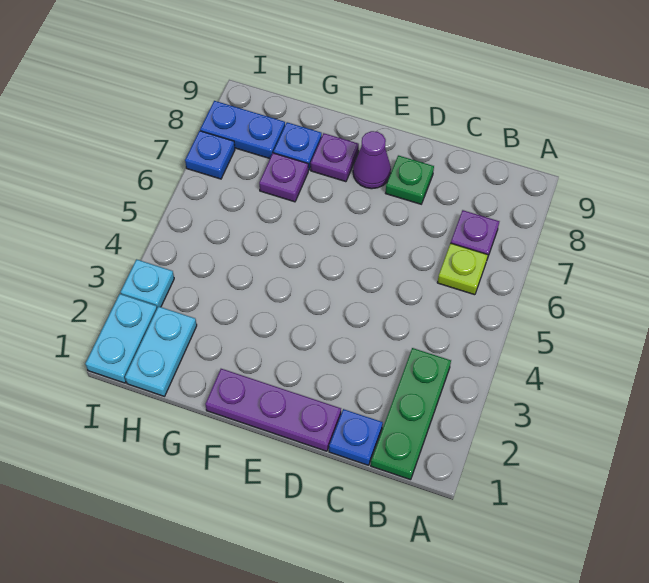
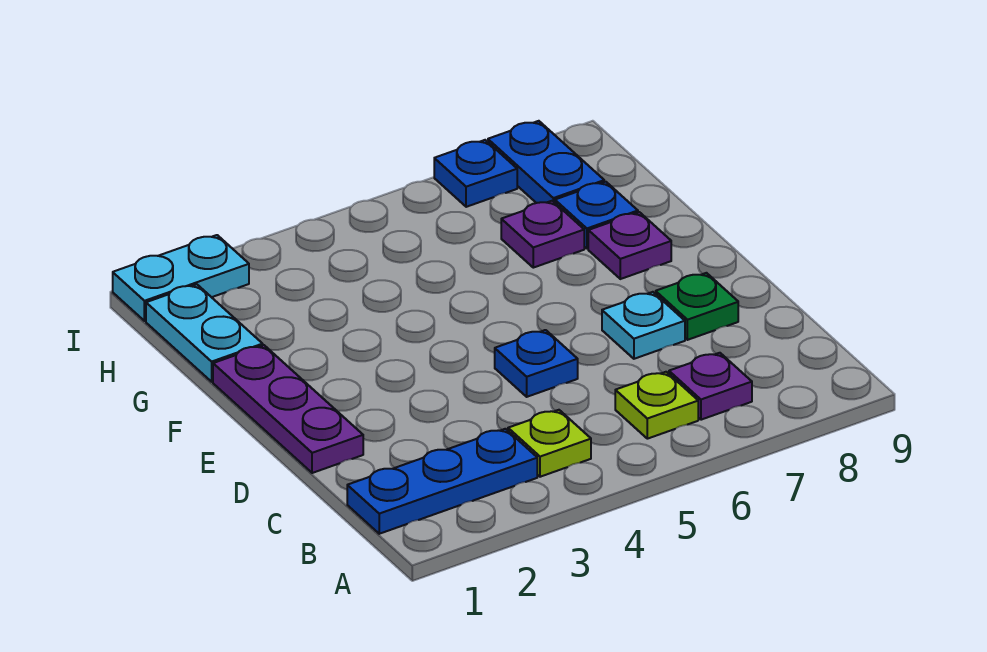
green 1x3 plate [371,348,451,480] -> blue 1x3 plate [347,429,537,534]
none -> lime 1x1 plate [508,410,591,477]
blue 1x1 plate [329,409,383,465] -> blue 1x1 plate moved to [495,330,578,397]
purple 1x1 cone [353,131,391,189] -> none
cyan 1x2 plate [125,306,197,396] -> cyan 1x2 plate turned to [146,284,263,382]
cyan 1x1 plate [121,259,174,308] -> cyan 1x1 plate moved to [602,292,685,359]

